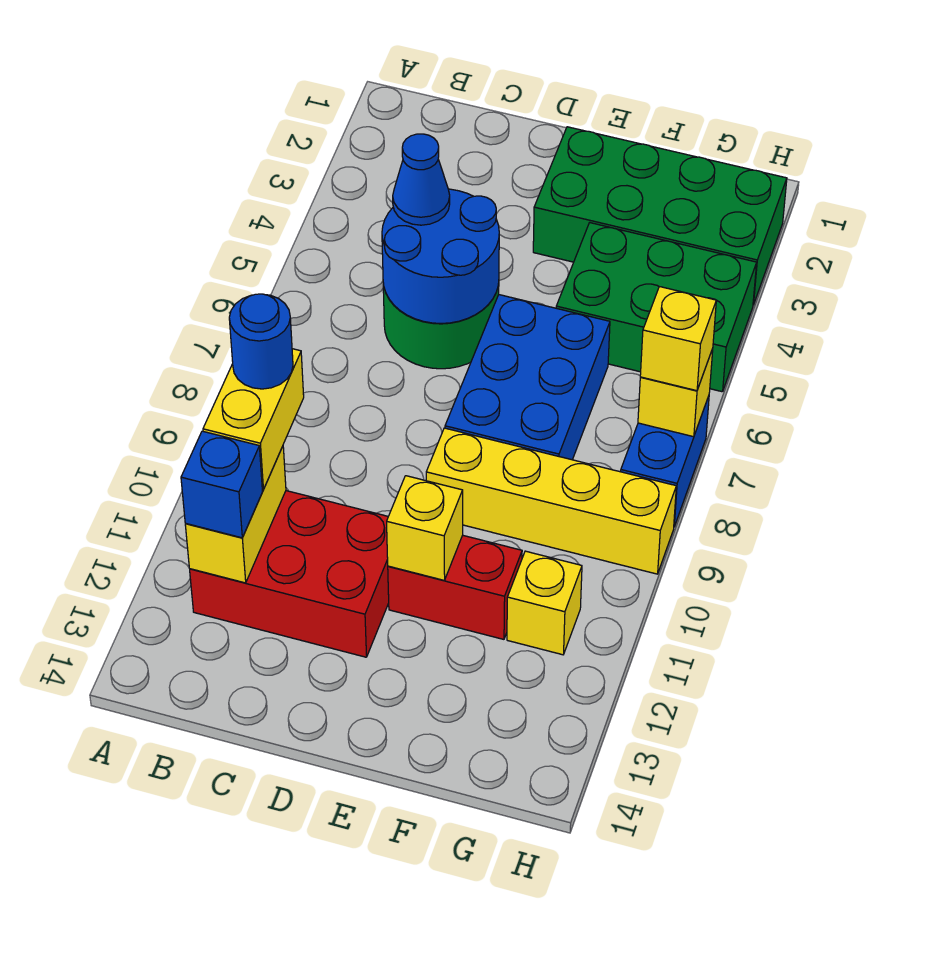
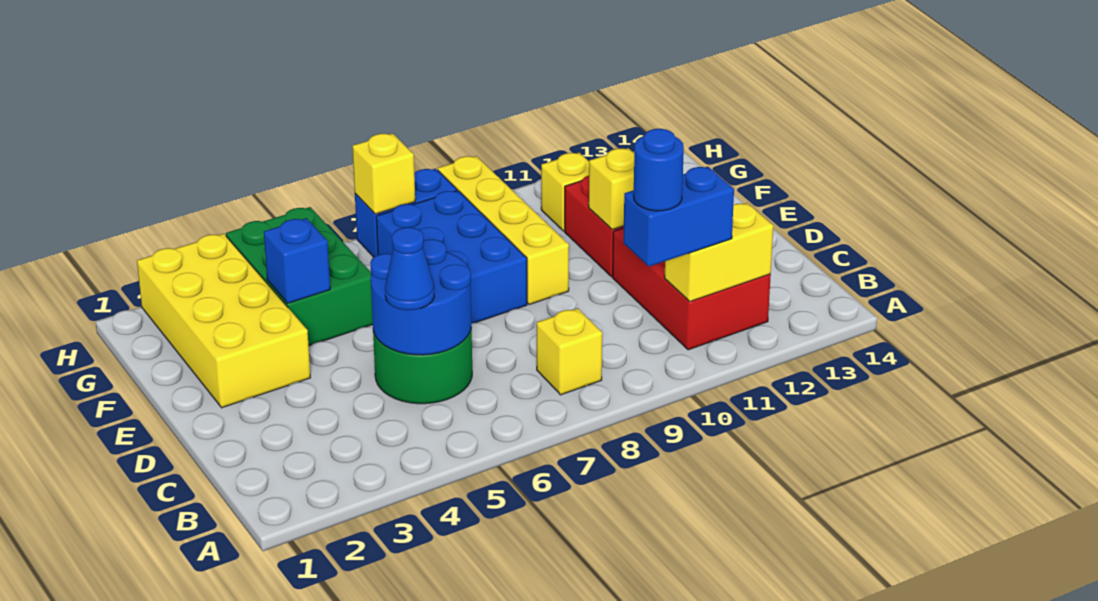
yellow 1x2 brick [203,349,304,490] -> blue 1x2 brick [623,167,734,267]
blue 1x1 brick [181,431,262,538] -> blue 1x1 brick moved to [264,218,330,303]
green 2x4 brick [533,127,787,305] -> yellow 2x4 brick [137,234,310,408]
blue 2x3 brick [445,295,610,460] -> blue 2x3 brick turned to [376,190,527,324]
yellow 1x1 brick [640,287,716,391] -> yellow 1x1 brick moved to [537,308,602,395]

